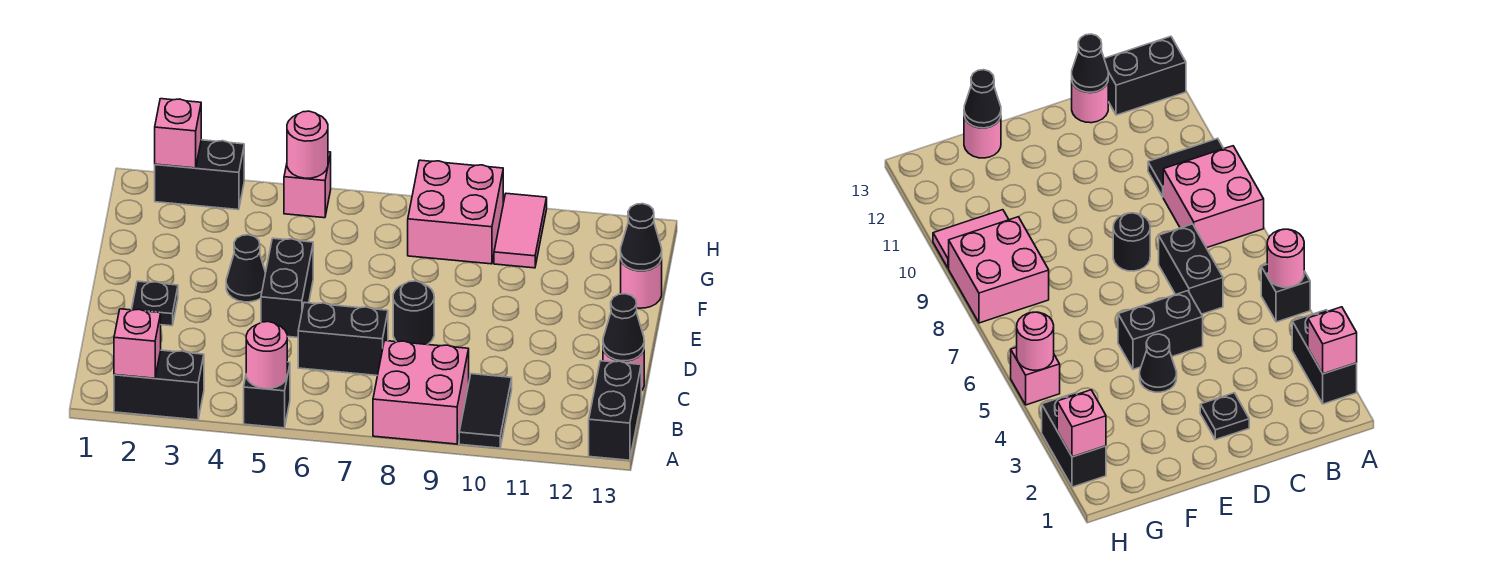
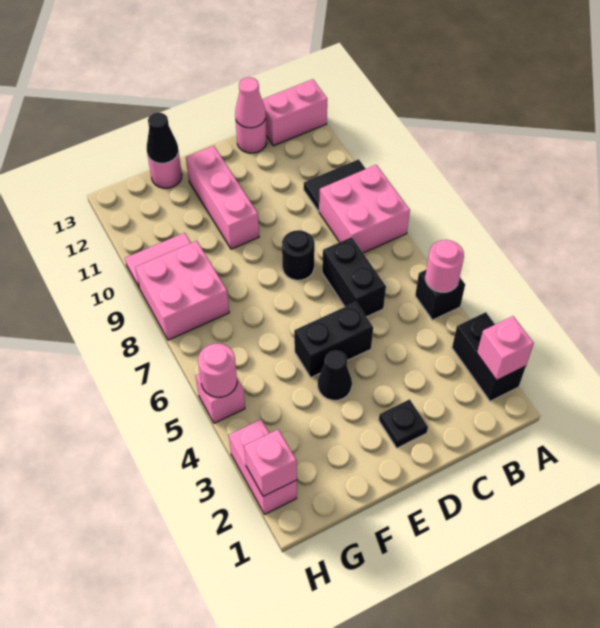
black 1x2 brick [589,361,641,460] -> pink 1x2 brick [262,79,327,146]
black 1x1 cone [603,294,644,361] -> pink 1x1 cone [235,77,266,128]
none -> pink 1x3 brick [186,146,259,249]
black 1x2 brick [155,140,244,210] -> pink 1x2 brick [229,420,297,515]

